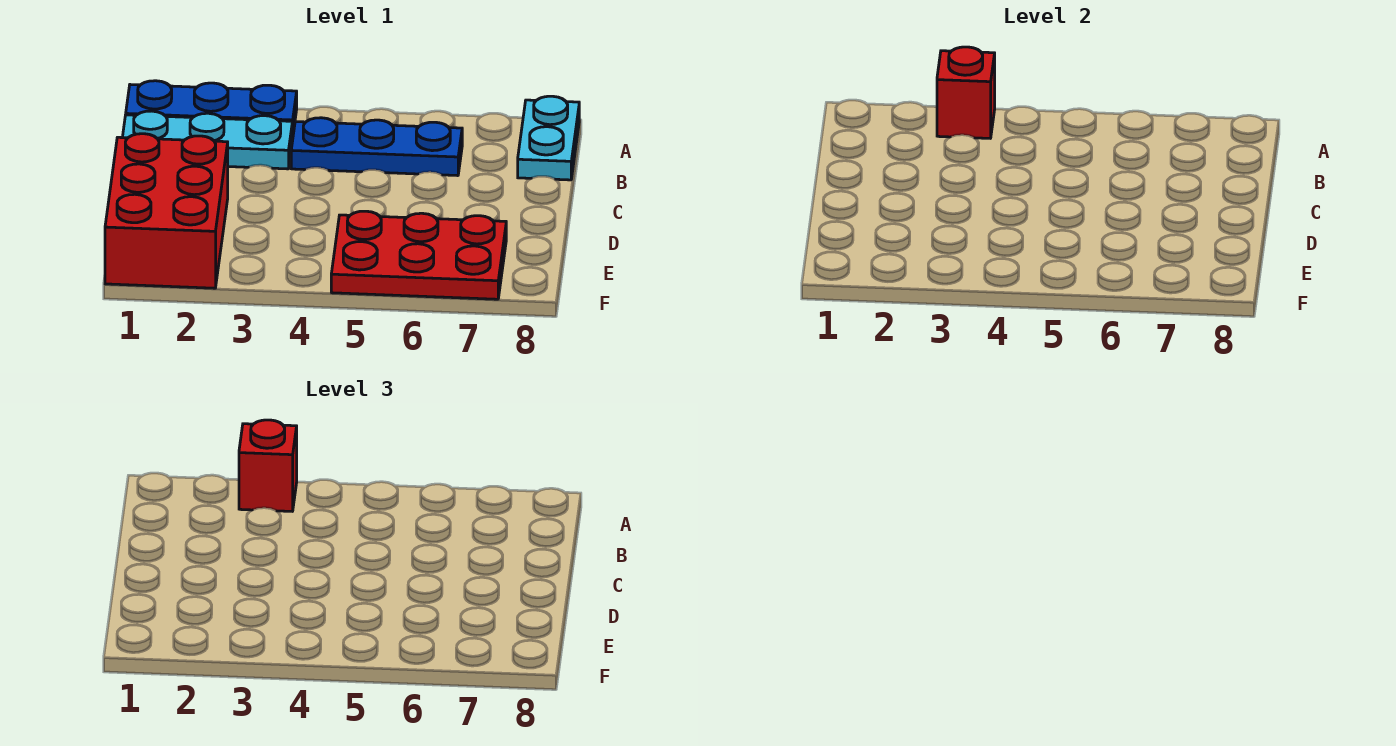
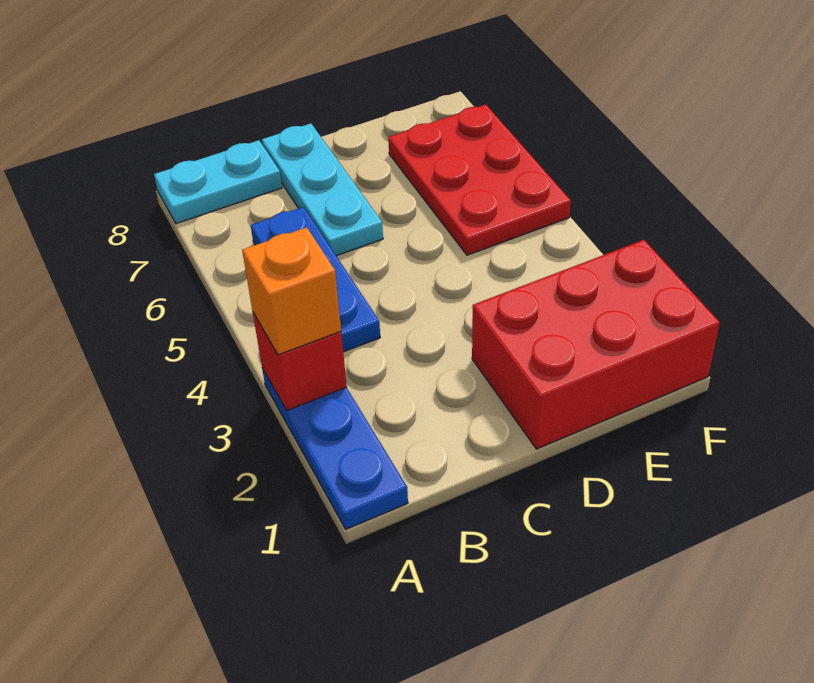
red 1x1 brick [239,420,297,511] -> orange 1x1 brick [242,227,341,355]
cyan 1x3 plate [122,111,292,169] -> cyan 1x3 plate moved to [262,123,383,256]

